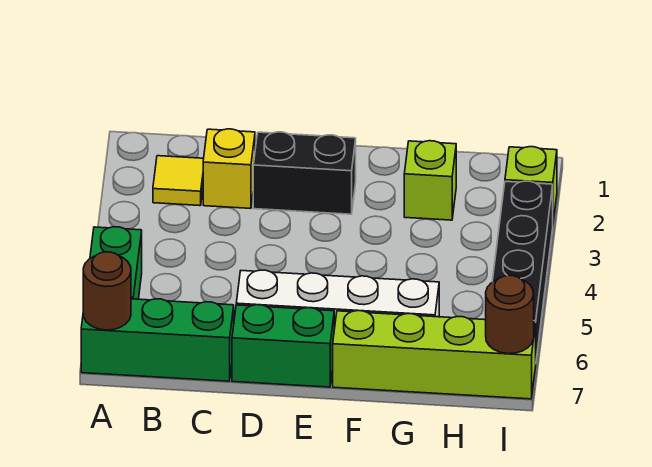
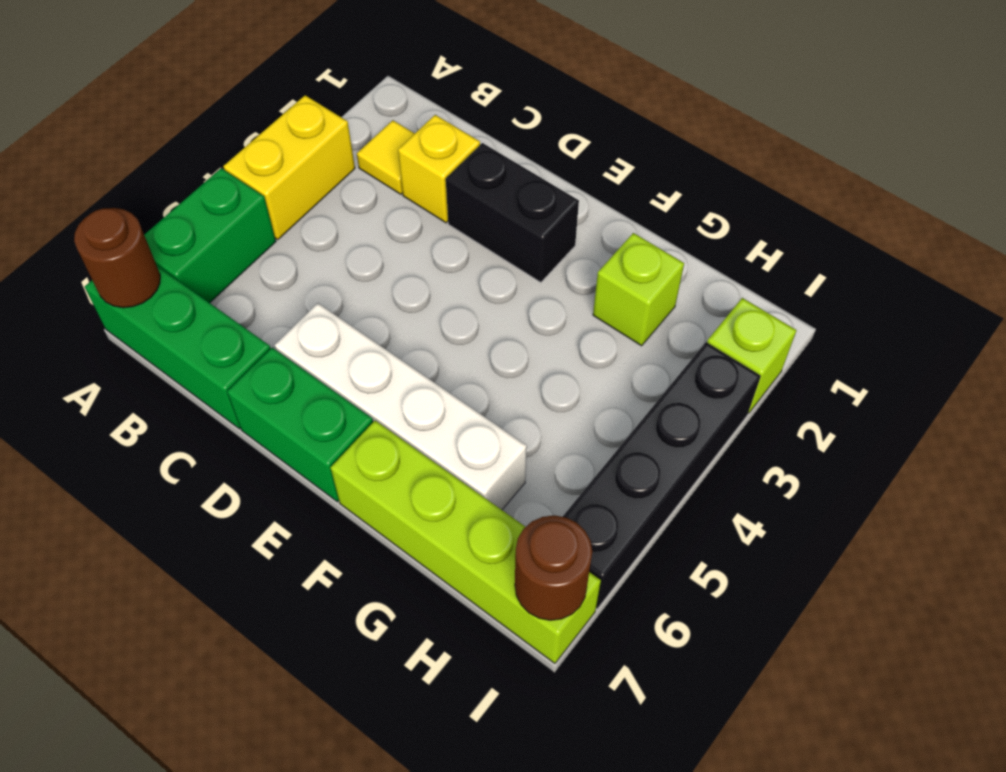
none -> yellow 1x2 brick [223,95,355,240]

